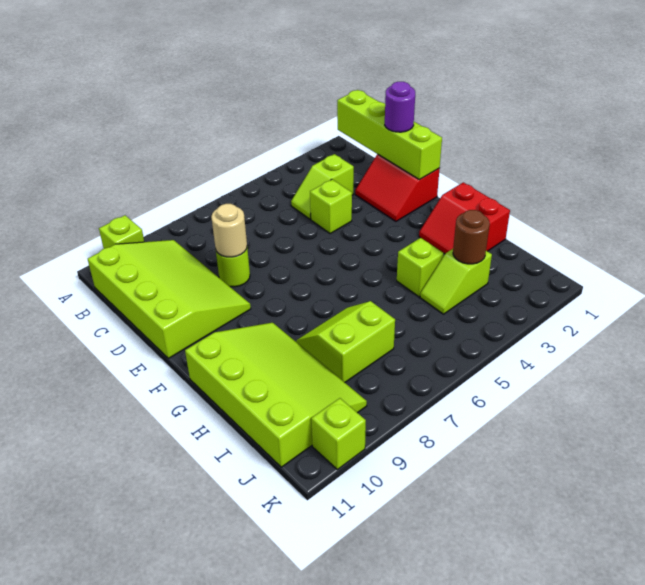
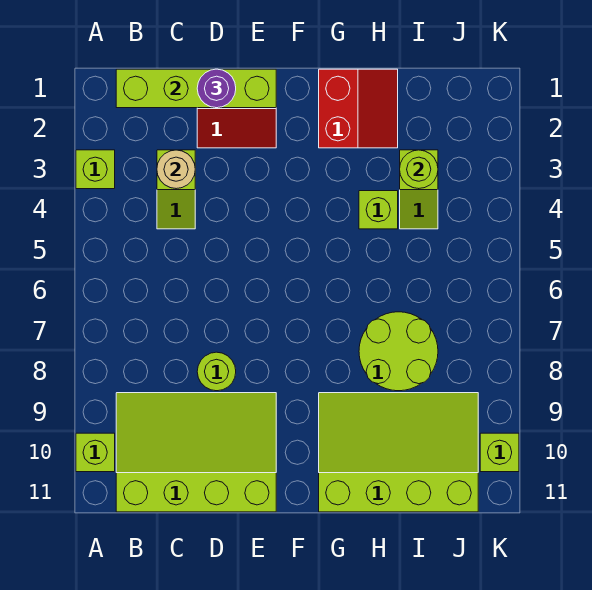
lime 1x1 brick [310,179,352,234] -> lime 1x1 brick moved to [76,150,115,189]
tan 1x1 round brick [211,204,247,257] -> tan 1x1 round brick moved to [157,150,195,189]
red 2x2 slope [419,182,510,254] -> red 2x2 slope turned to [319,69,398,148]
lime 2x2 slope [296,301,395,382] -> lime 2x2 round brick [359,312,438,391]
brown 1x1 round brick [453,210,490,264] -> lime 1x1 round brick [400,150,438,189]

